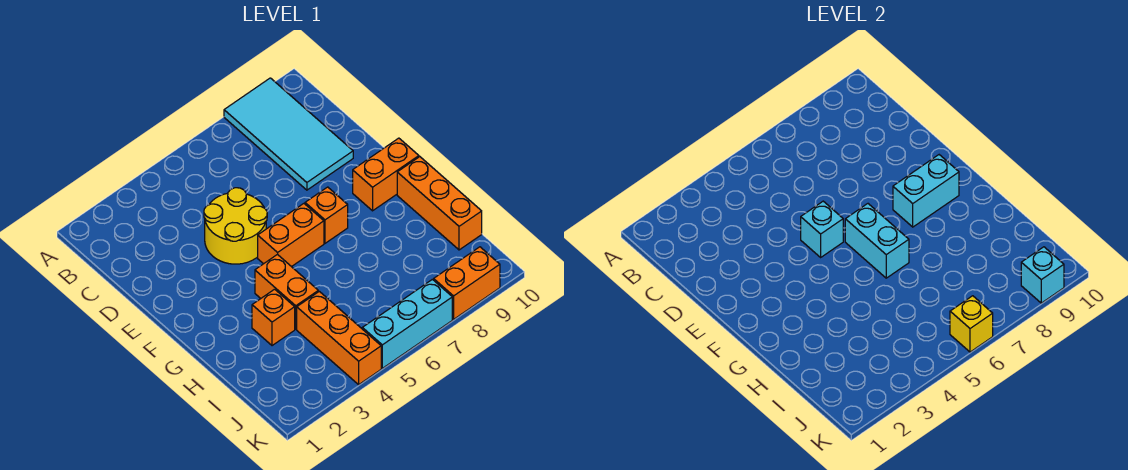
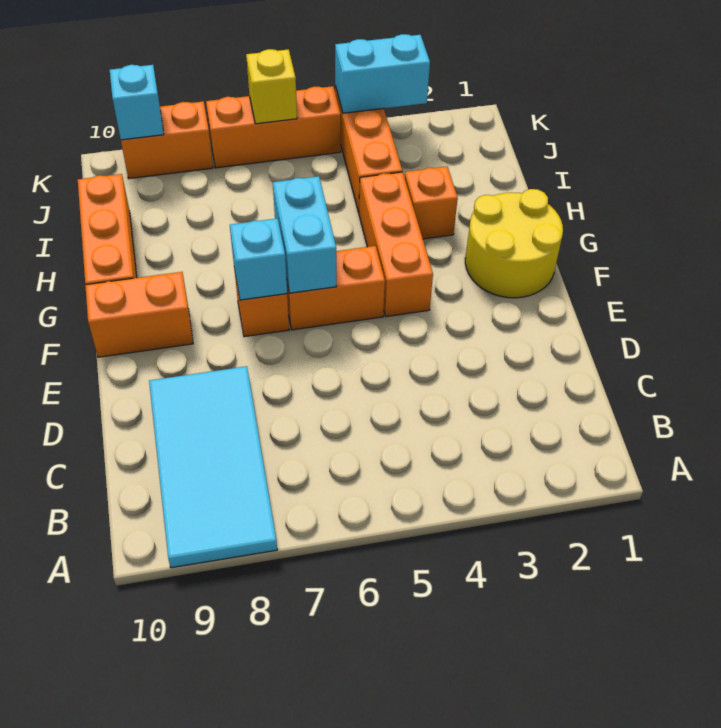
yellow 2x2 round brick [204,188,267,264] -> yellow 2x2 round brick moved to [465,189,563,298]
cyan 1x1 brick [801,201,843,257] -> cyan 1x1 brick moved to [230,219,287,300]
cyan 1x2 brick [893,155,959,227] -> cyan 1x2 brick moved to [335,34,430,113]
orange 1x2 brick [255,254,318,329] -> orange 1x3 brick [359,172,433,316]
cyan 1x3 brick [362,279,452,368] -> orange 1x3 brick [206,86,341,168]

